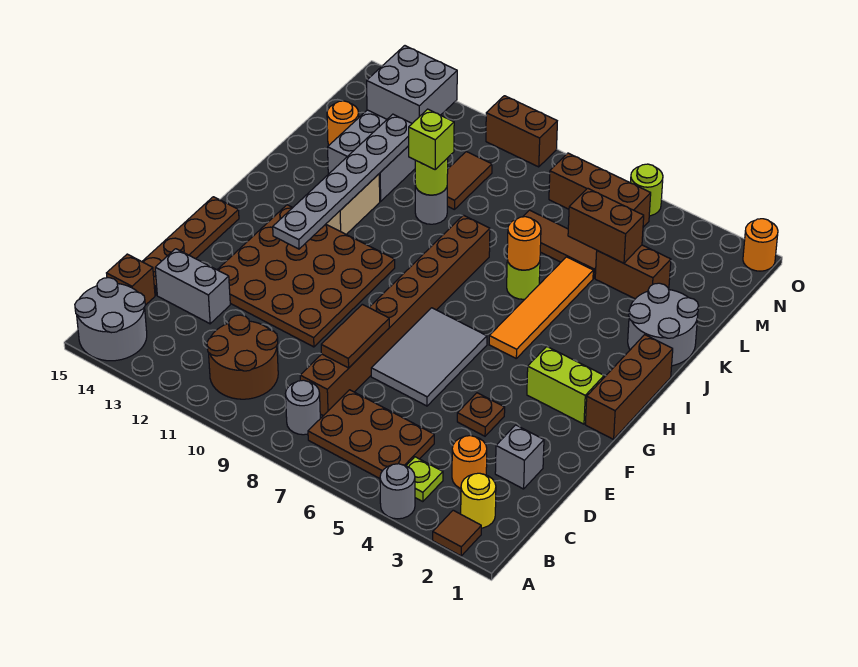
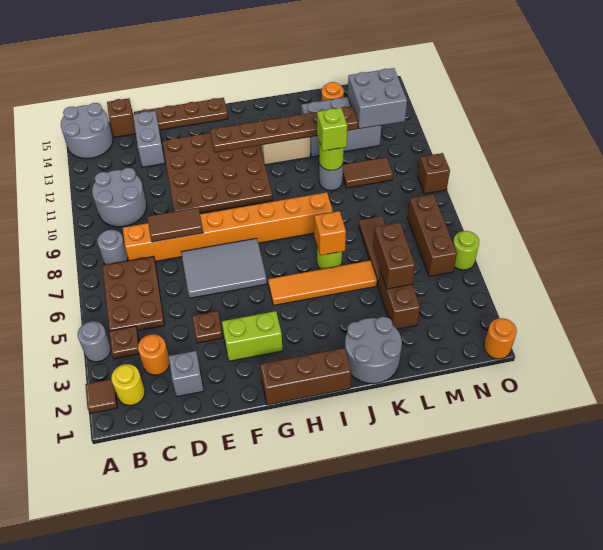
lime 1x1 plate [406,457,443,502] -> brown 1x1 plate [109,326,139,359]
brown 2x2 round brick [207,315,278,399] -> grey 2x2 round brick [92,168,147,227]
brown 1x8 brick [300,215,490,416] -> orange 1x8 brick [123,192,333,261]
lime 1x2 brick [527,347,604,424] -> lime 1x2 brick turned to [222,311,283,361]
grey 1x6 plate [273,114,412,249] -> brown 1x6 plate [210,106,358,153]
orange 1x1 round brick [507,217,541,270] -> orange 1x1 brick [314,211,346,255]
brown 1x2 brick [486,96,557,167] -> brown 1x1 brick [417,153,450,194]

